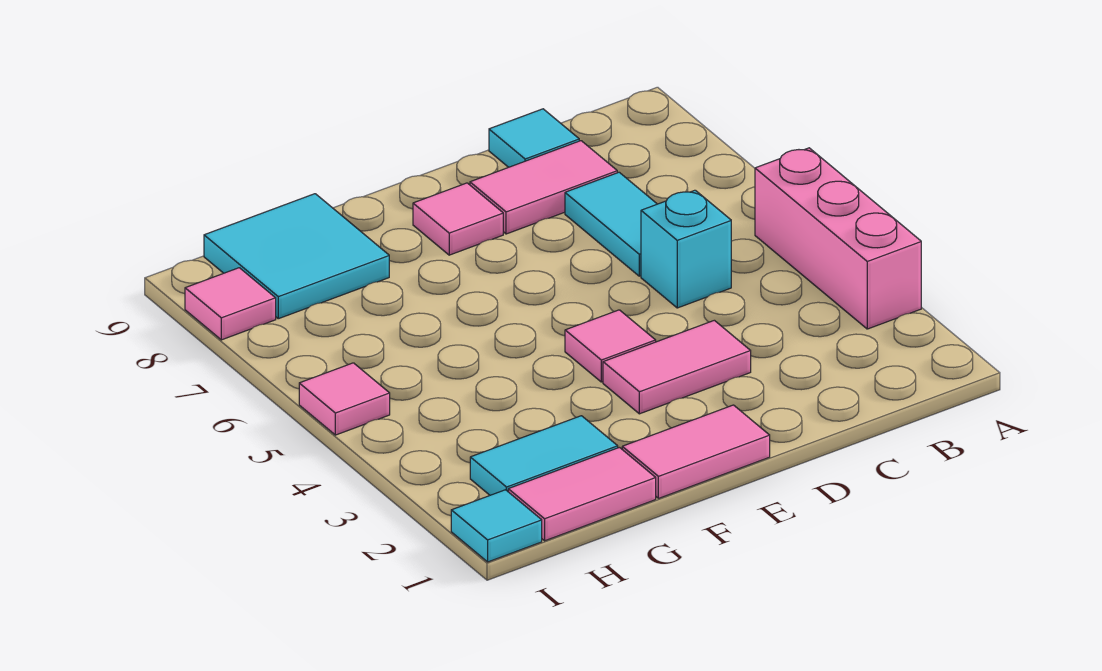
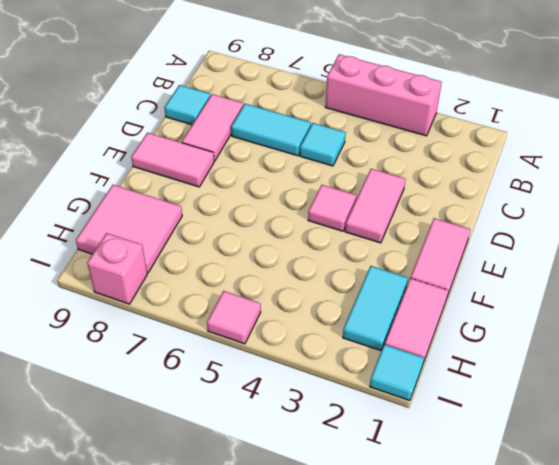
cyan 1x1 brick [641,190,731,308] -> cyan 1x1 tile [300,123,346,166]
pink 1x1 tile [413,183,503,255] -> pink 1x2 tile [131,133,214,187]
cyan 2x2 tile [204,194,389,319] -> pink 2x2 tile [76,185,182,273]
pink 1x1 tile [185,268,276,340] -> pink 1x1 brick [87,233,147,304]

